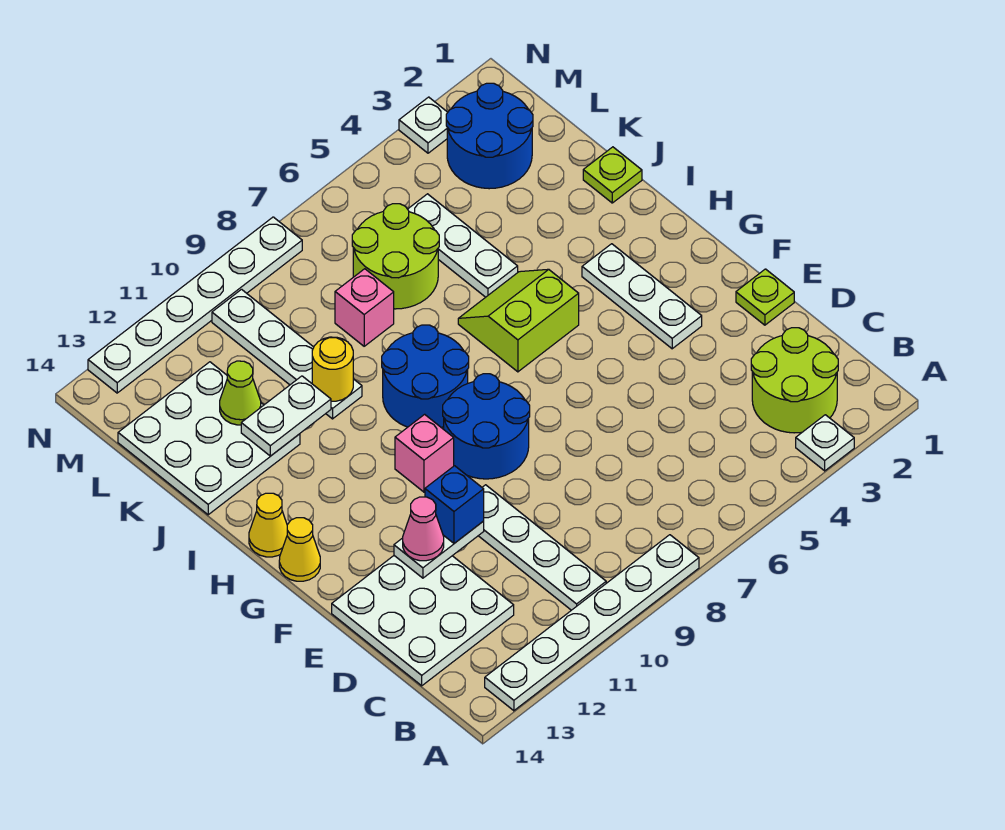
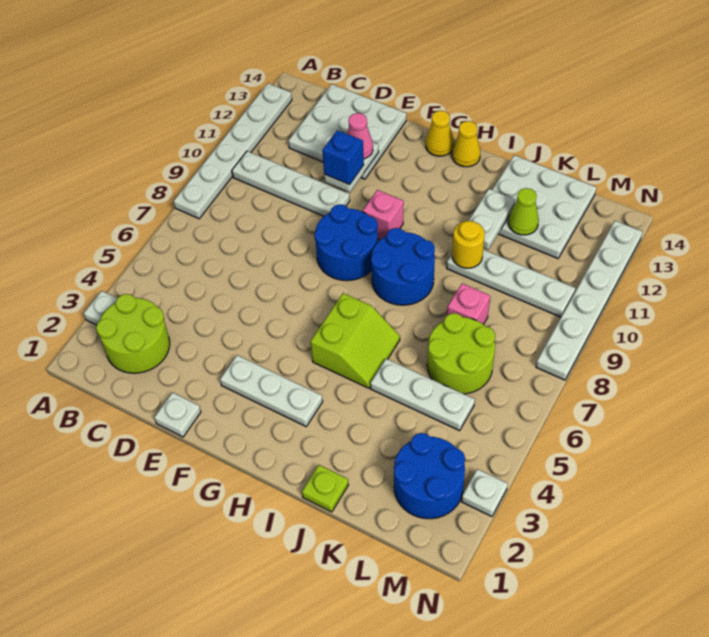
lime 1x1 plate [736,269,794,325] -> white 1x1 plate [154,392,201,437]

